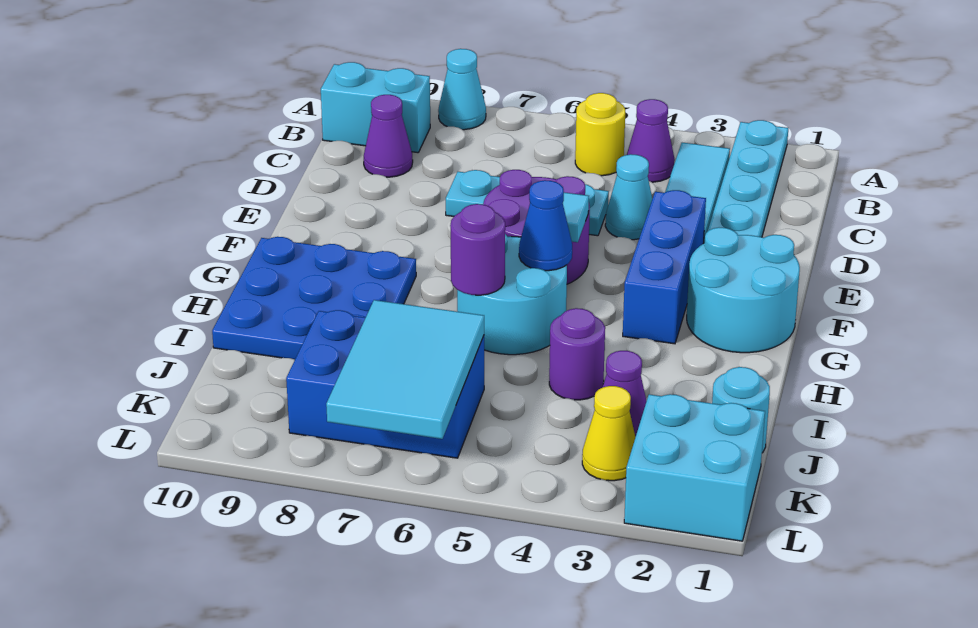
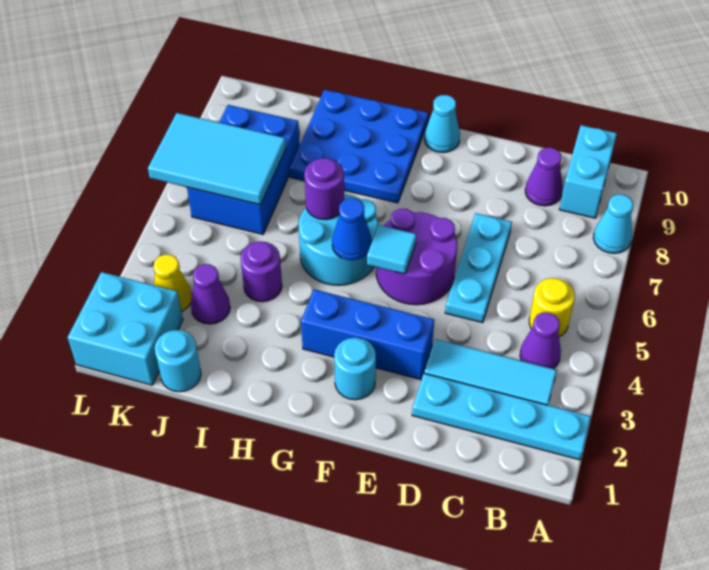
cyan 1x1 cone [605,154,652,240] -> cyan 1x1 cone moved to [424,95,460,153]
cyan 2x2 round brick [687,228,800,353] -> cyan 1x1 round brick [334,338,376,400]

